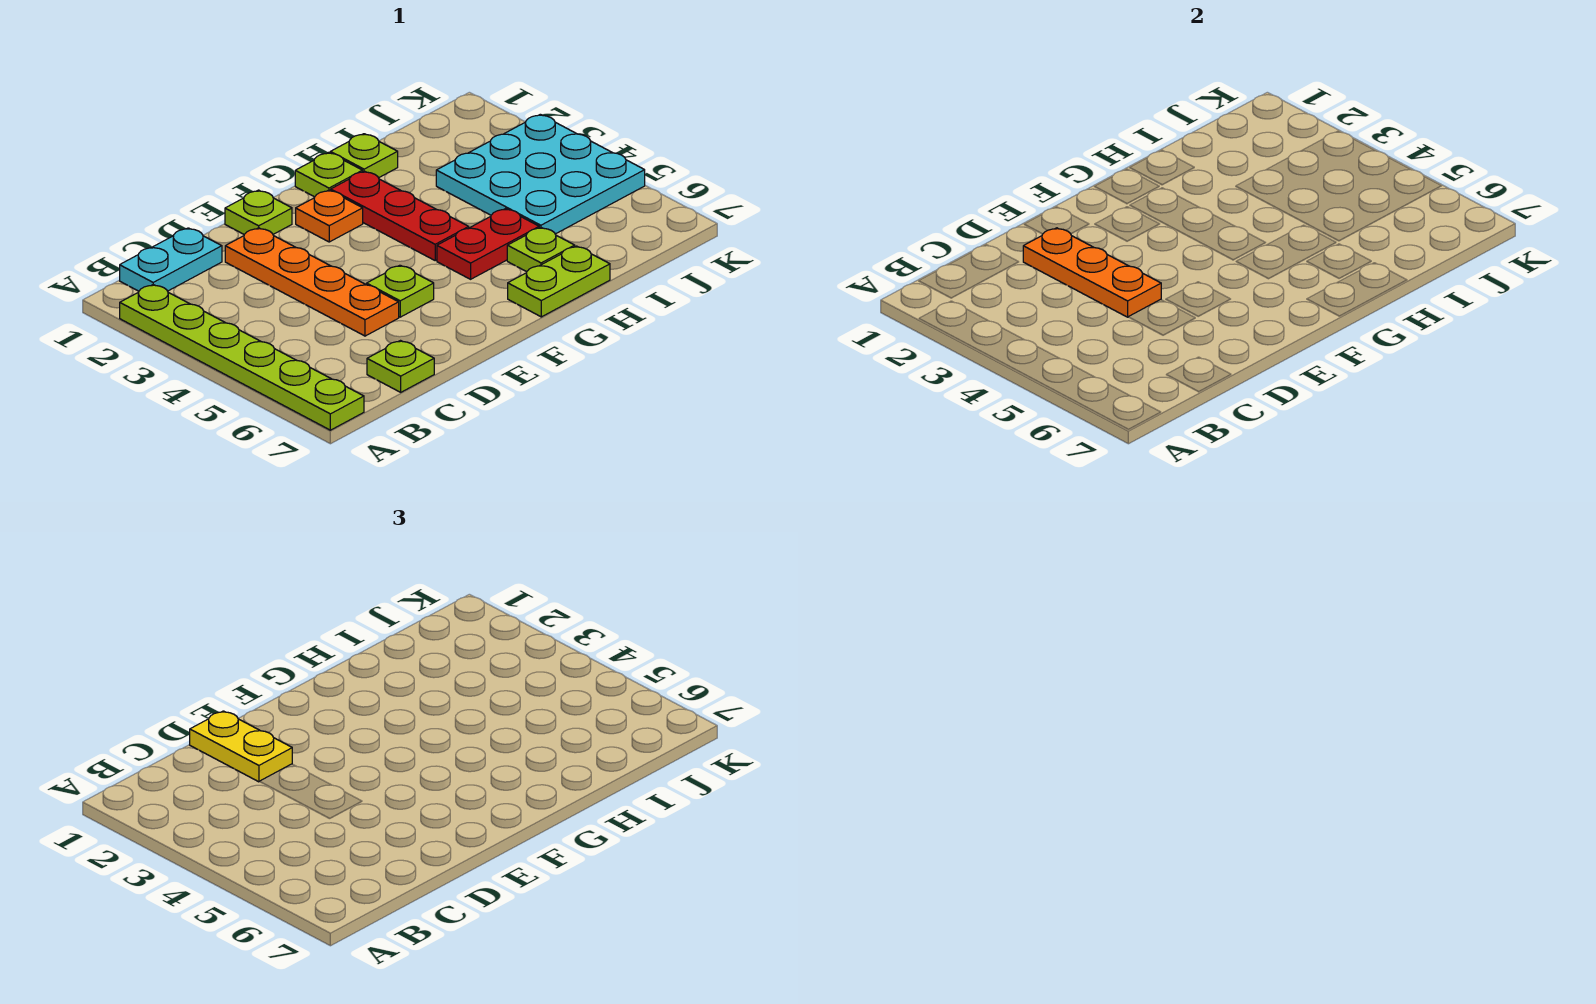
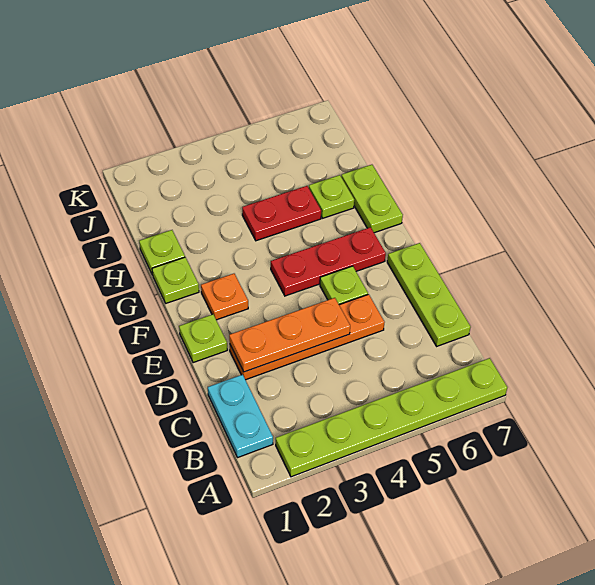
lime 1x1 plate [367,341,434,392] -> lime 1x3 plate [387,243,471,346]
yellow 1x2 plate [190,711,292,782] -> none
red 1x3 plate [331,171,469,260] -> red 1x3 plate moved to [271,227,386,296]
red 1x2 plate [437,209,539,279] -> red 1x2 plate turned to [242,186,321,241]
cyan 3x3 plate [436,114,645,234] -> none

